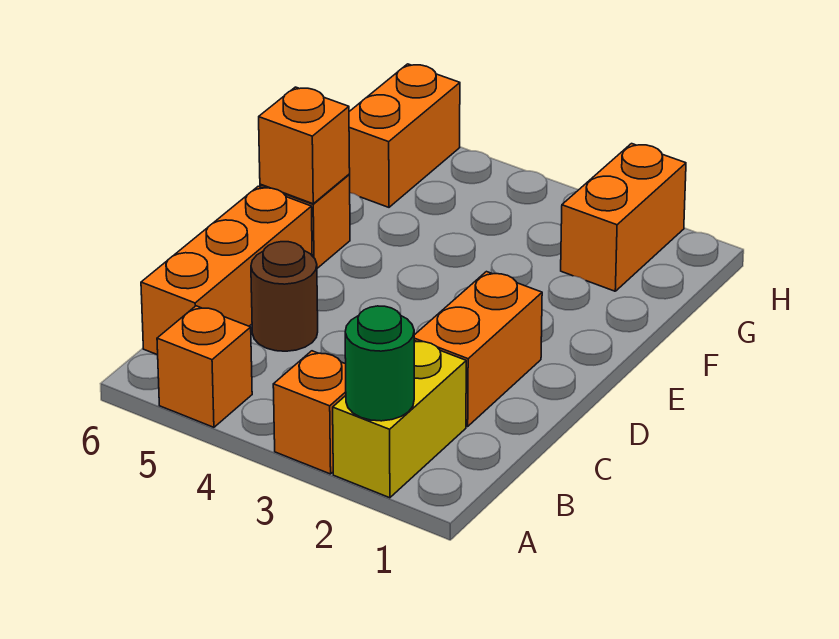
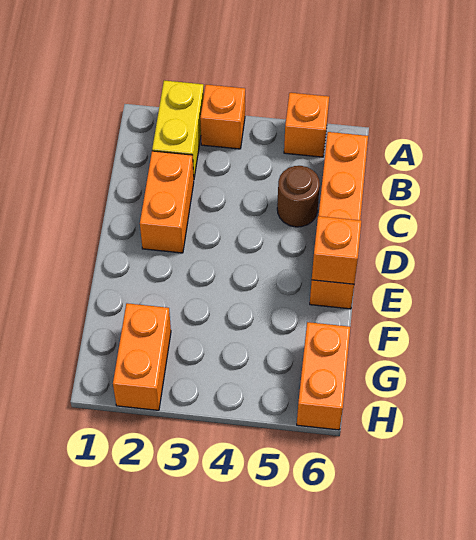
green 1x1 round brick [345,306,414,421] -> none

